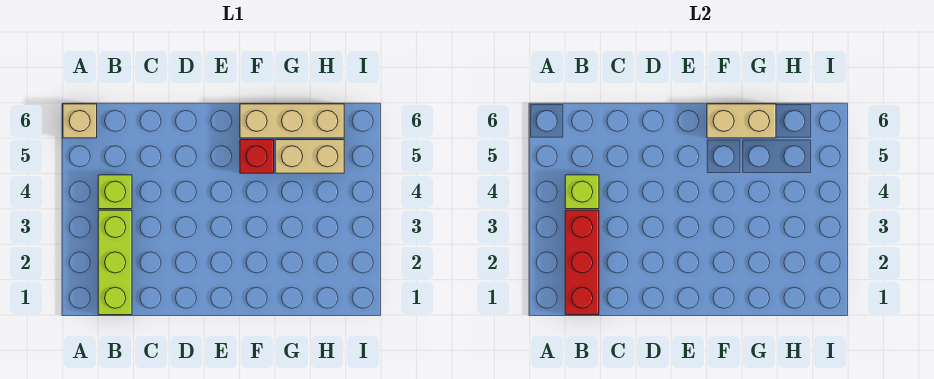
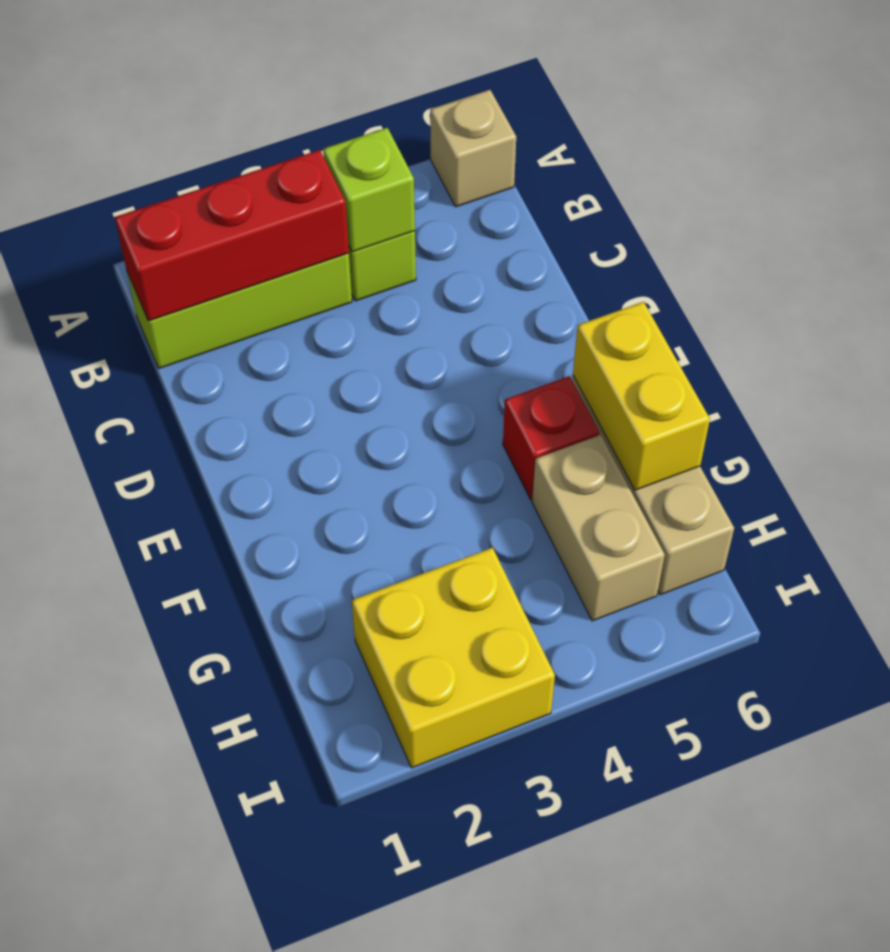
tan 1x2 brick [707,104,776,138] -> yellow 1x2 brick [573,302,710,490]
none -> yellow 2x2 brick [352,548,555,768]

